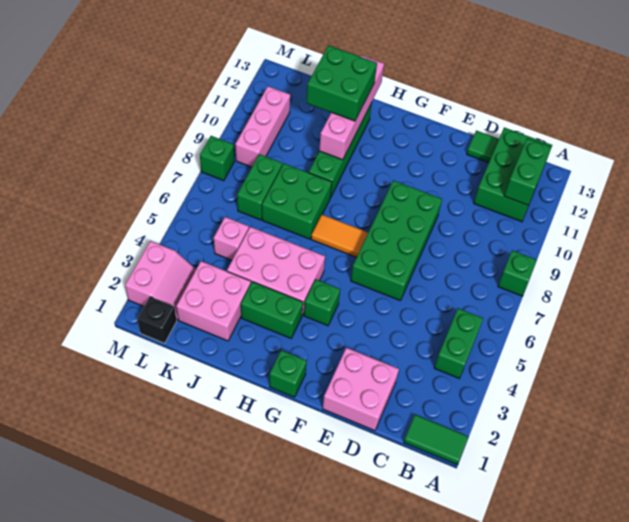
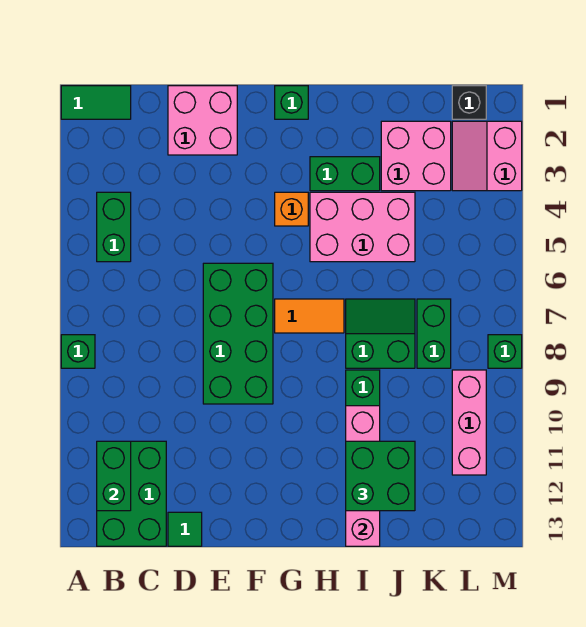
green 1x1 brick [304,280,340,326] -> orange 1x1 brick [275,192,308,226]
green 2x2 brick [262,164,332,239] -> green 2x2 slope [346,299,415,368]
pink 1x1 brick [214,217,249,260] -> none

